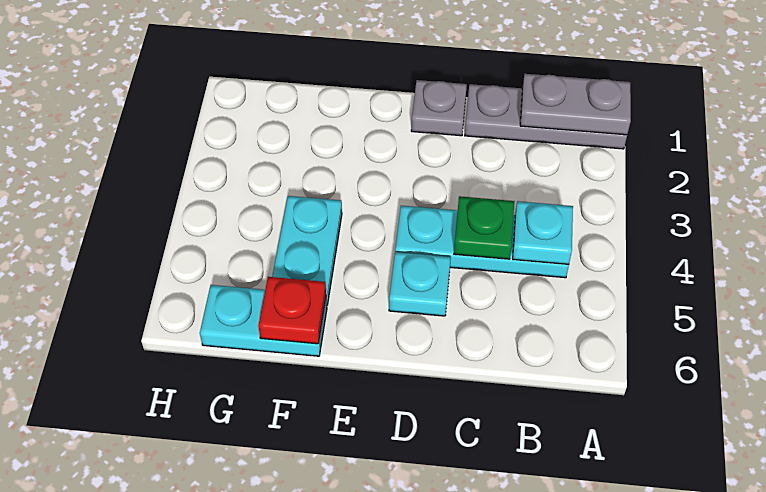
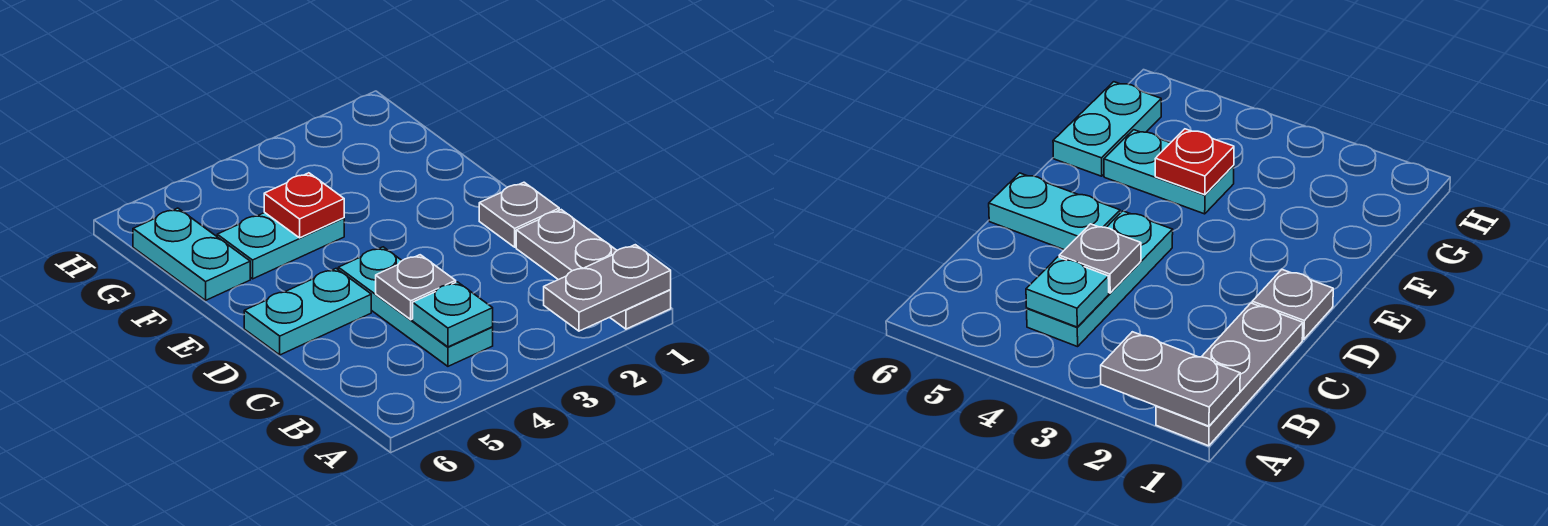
grey 1x2 plate [520,74,631,135] -> grey 1x2 plate turned to [544,245,671,331]
green 1x1 plate [454,196,514,259] -> grey 1x1 plate [376,255,456,320]
cyan 1x1 plate [389,252,451,316] -> cyan 1x2 plate [244,269,371,355]
red 1x1 plate [258,277,326,344] -> red 1x1 plate moved to [264,173,344,238]

